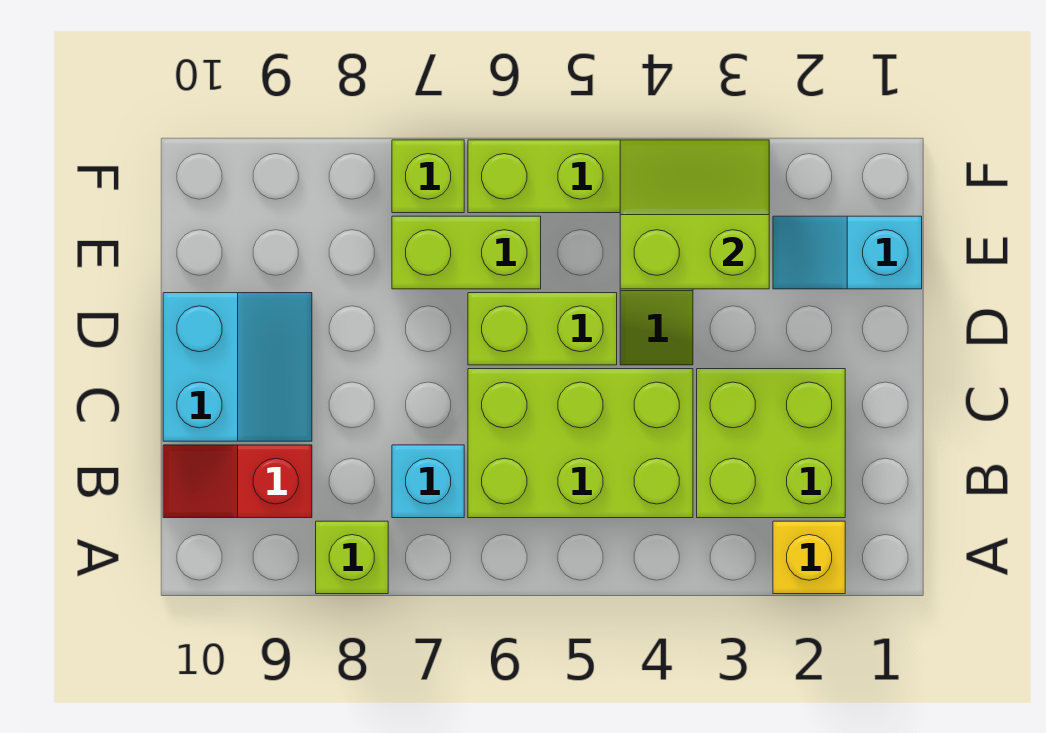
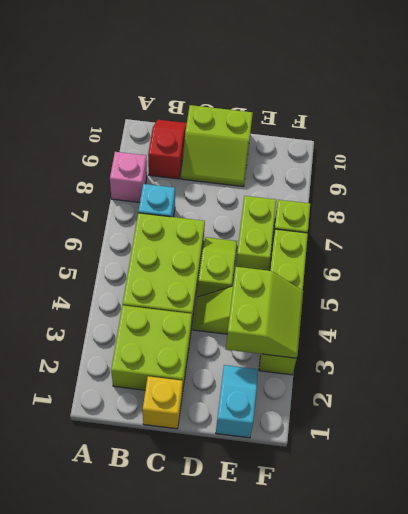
yellow 1x1 brick [773,521,845,594] -> yellow 1x1 brick moved to [143,376,183,429]
lime 1x1 brick [316,521,388,594] -> pink 1x1 brick [110,152,147,203]
cyan 2x2 slope [163,293,312,441] -> lime 2x2 slope [181,105,253,187]
lime 1x2 brick [468,293,617,365] -> lime 1x2 slope [197,237,237,297]

